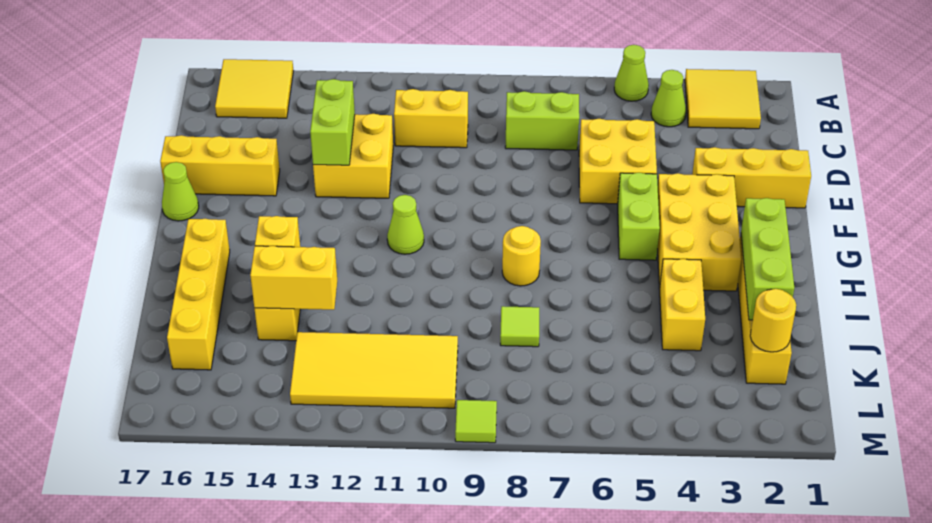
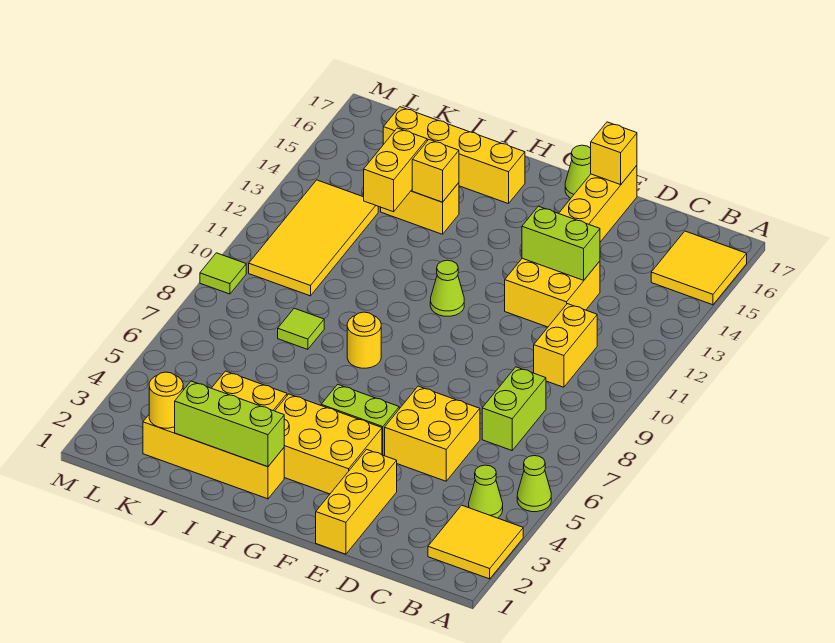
none -> yellow 1x1 brick [591,122,637,185]

